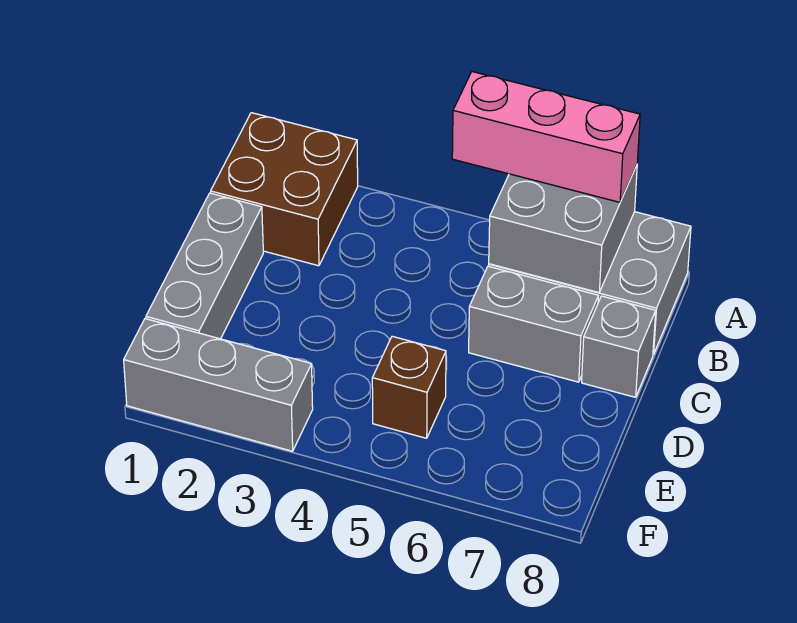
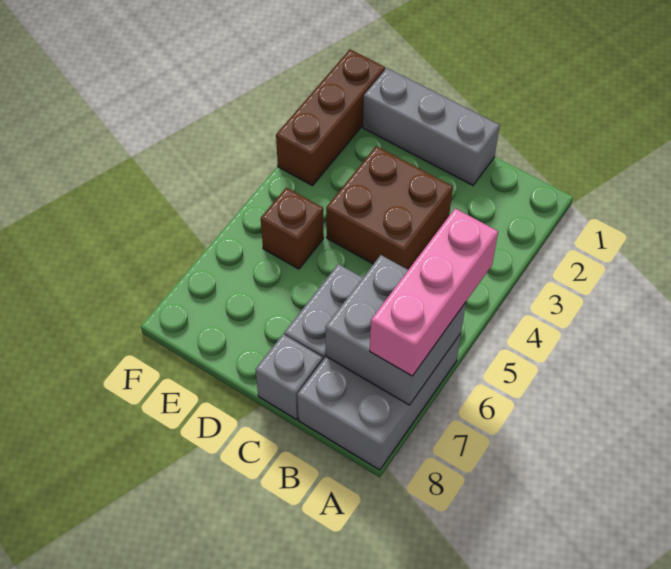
brown 2x2 brick [211,113,358,266] -> brown 2x2 brick moved to [326,146,453,270]
grey 1x3 brick [124,319,313,451] -> brown 1x3 brick [276,50,385,186]

